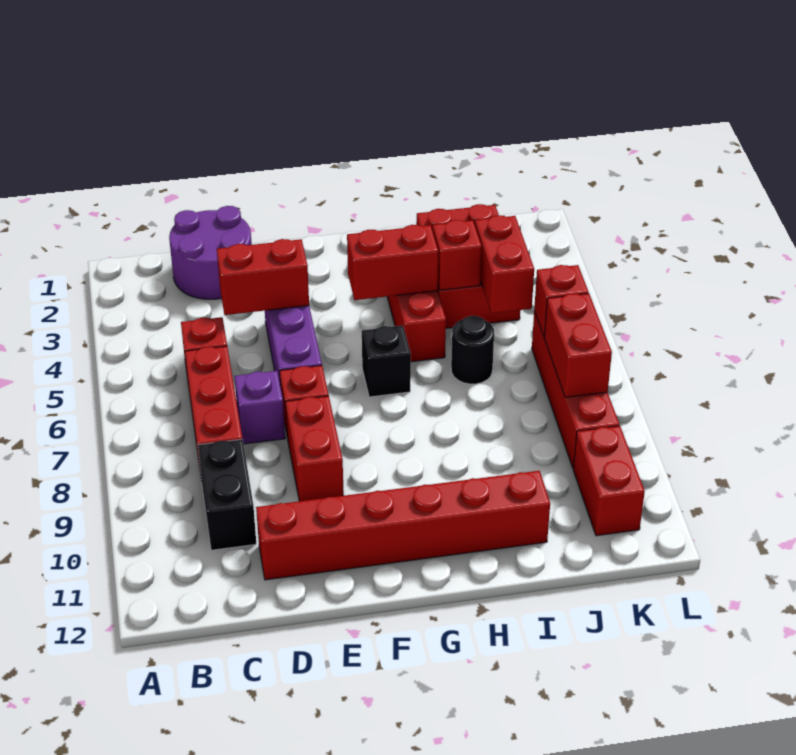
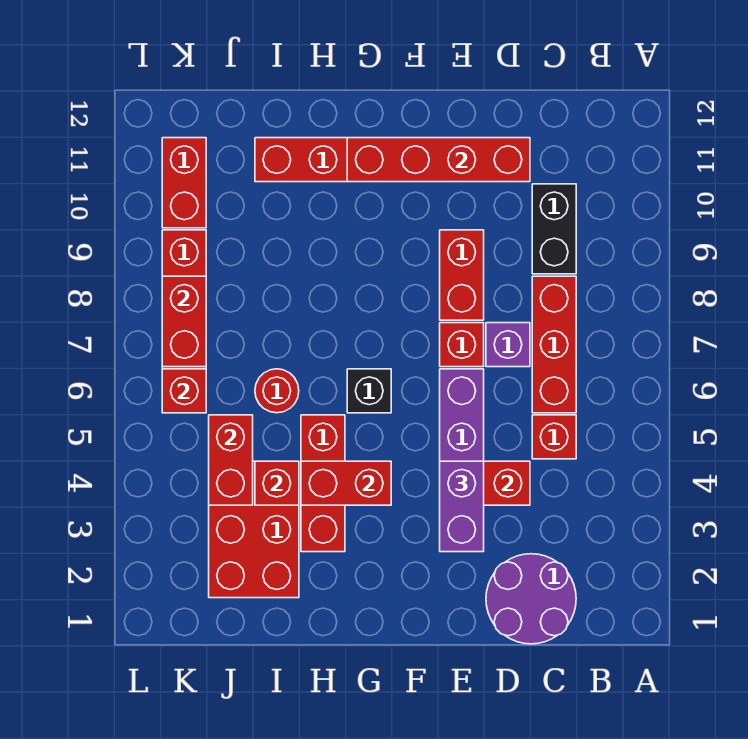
none -> red 1x4 brick [347,138,530,182]
none -> purple 1x2 brick [440,461,484,552]
black 1x1 round brick [451,316,494,384] -> red 1x1 round brick [255,369,299,413]

